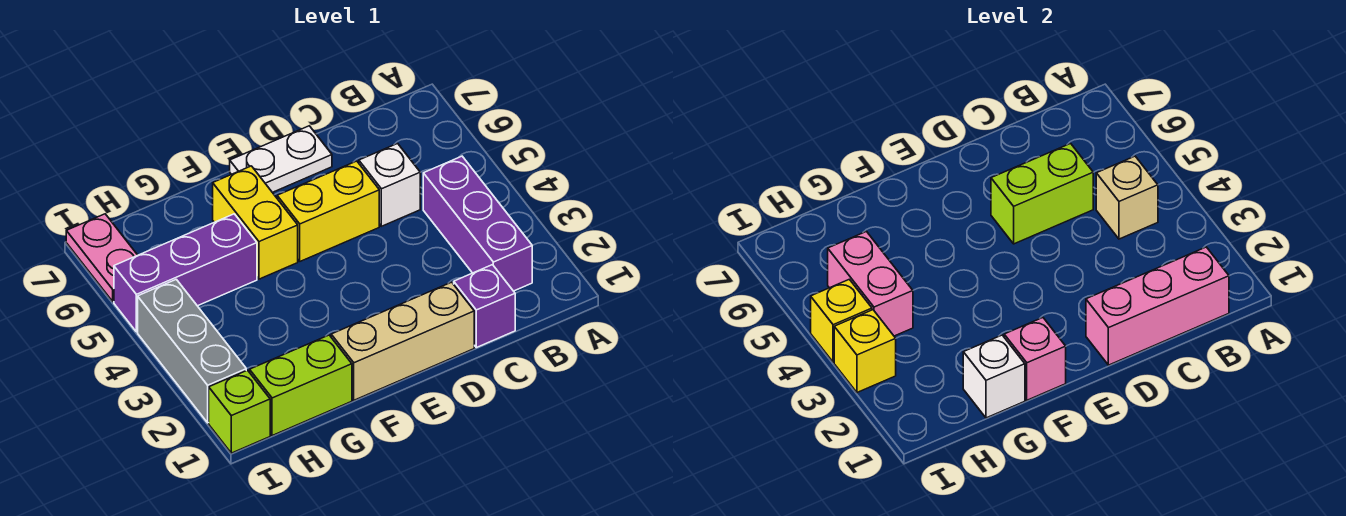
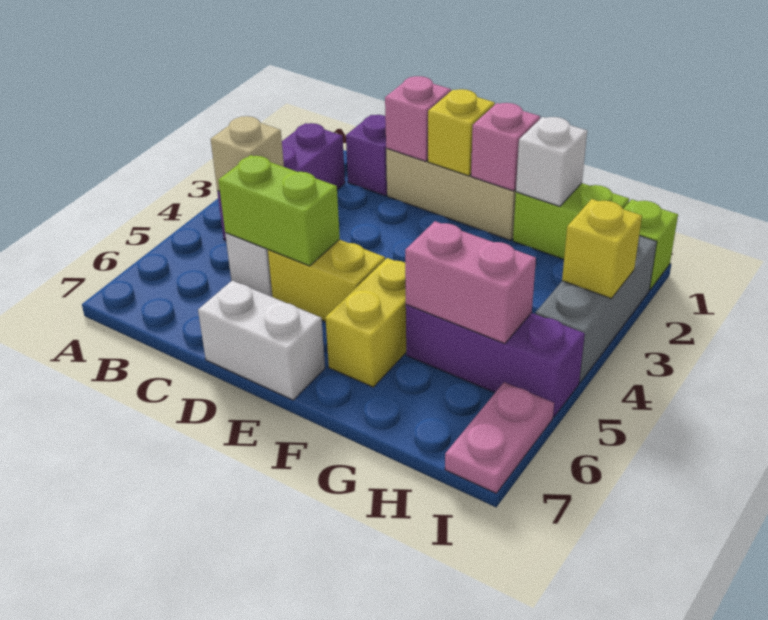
pink 1x3 brick [1086,247,1229,365] -> pink 1x1 brick [385,76,451,161]
white 1x2 plate [230,126,332,192] -> white 1x2 brick [198,280,325,400]
pink 1x2 brick [828,232,913,336] -> pink 1x2 brick turned to [405,221,536,344]
yellow 1x1 brick [811,279,872,362] -> yellow 1x1 brick moved to [428,89,495,176]

